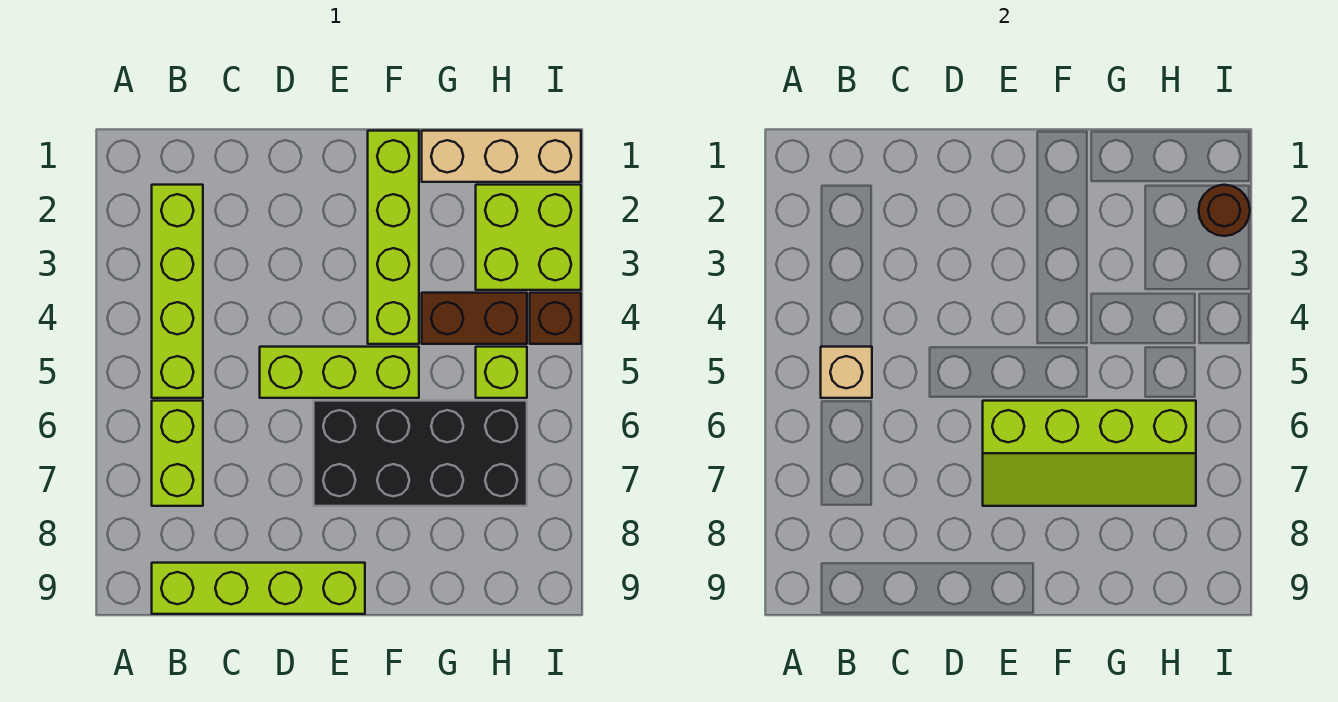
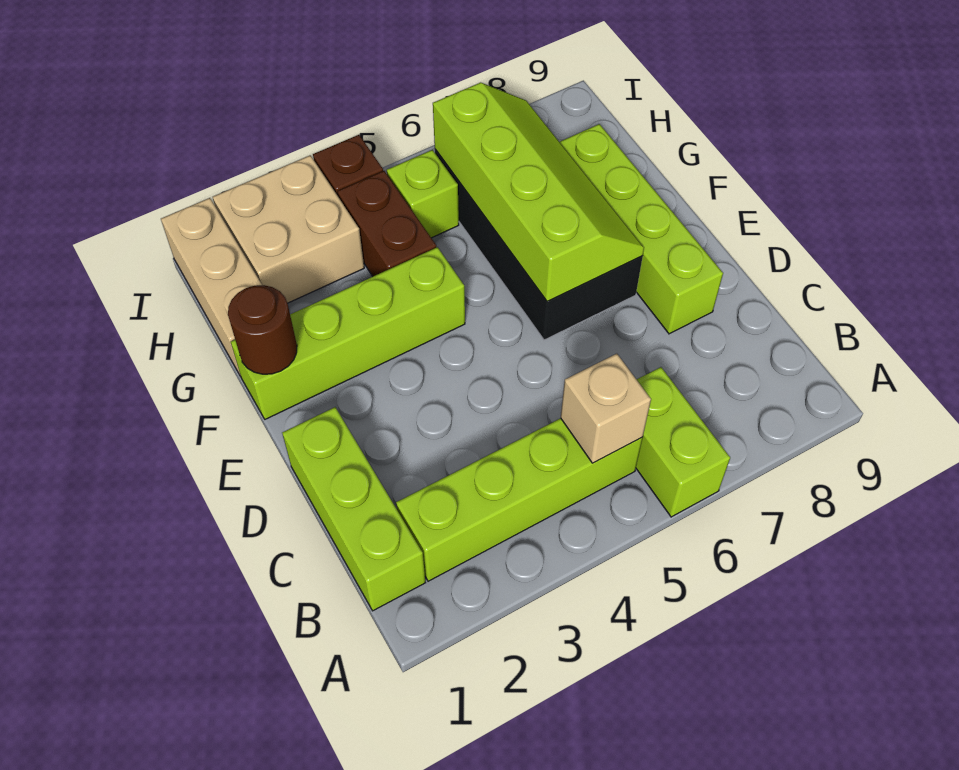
lime 1x2 brick [152,401,203,506] -> lime 1x2 brick turned to [636,367,730,517]
lime 1x4 brick [152,563,365,614] -> lime 1x4 brick moved to [560,124,723,334]
lime 1x3 brick [260,347,419,398] -> lime 1x3 brick moved to [282,407,425,611]
lime 2x2 brick [476,185,581,290] -> tan 2x2 brick [213,155,364,303]
brown 1x1 round brick [1199,185,1250,236] -> brown 1x1 round brick moved to [228,285,297,374]

